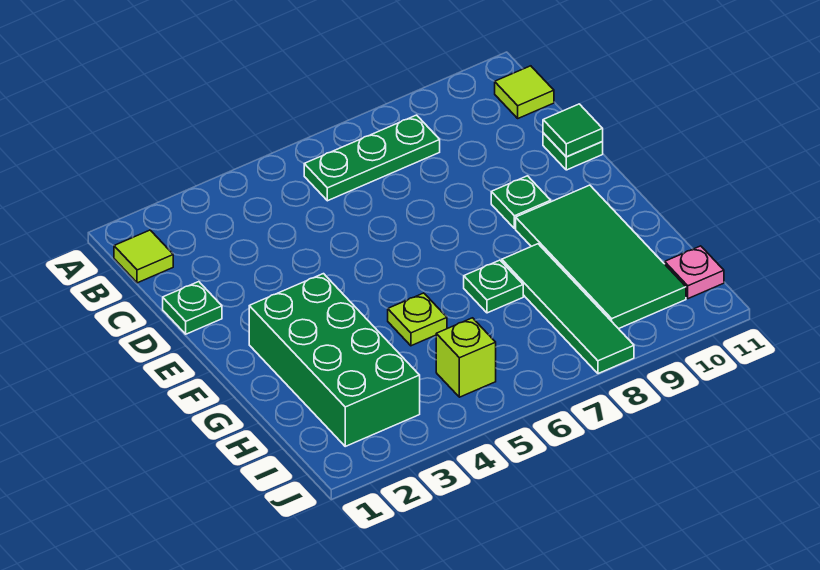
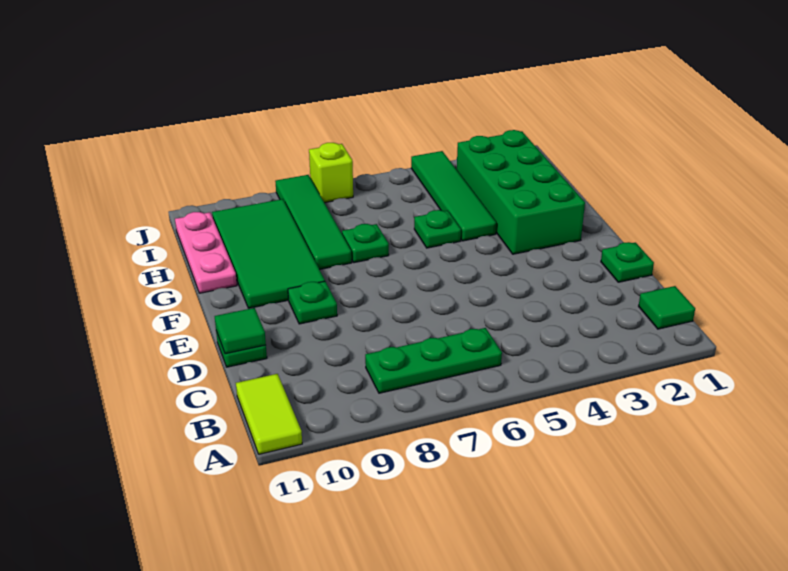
lime 1x1 tile [114,230,173,283] -> green 1x1 tile [639,286,695,329]
lime 1x1 tile [495,66,554,118] -> lime 1x2 tile [236,374,302,454]
none -> green 1x4 tile [411,151,496,241]
lime 1x1 plate [388,293,447,346] -> green 1x1 plate [414,210,461,248]
lime 1x1 brick [436,318,496,397] -> lime 1x1 brick moved to [309,143,353,203]
pink 1x1 plate [665,246,724,299] -> pink 1x3 plate [175,212,237,293]

